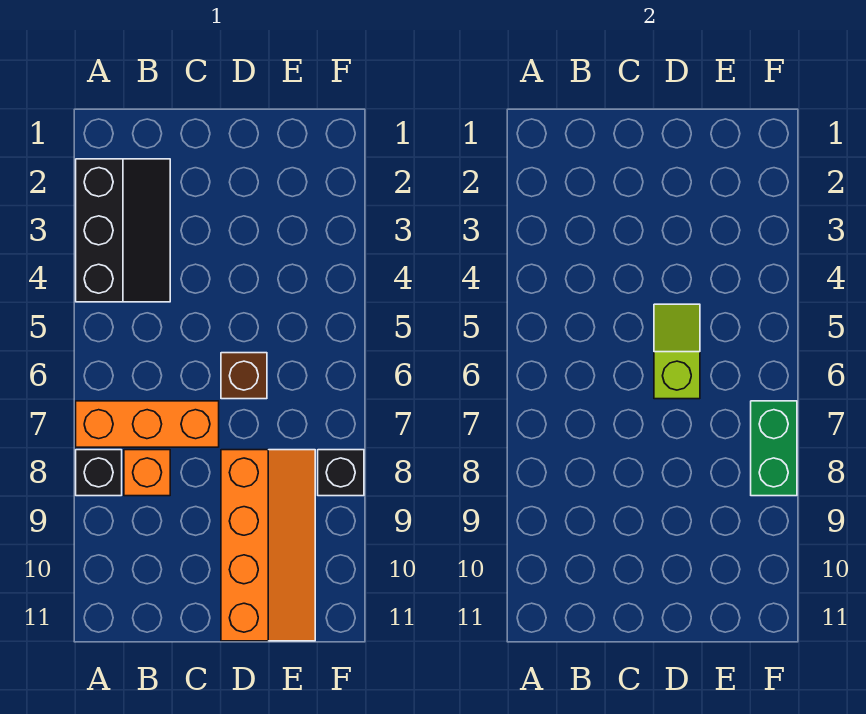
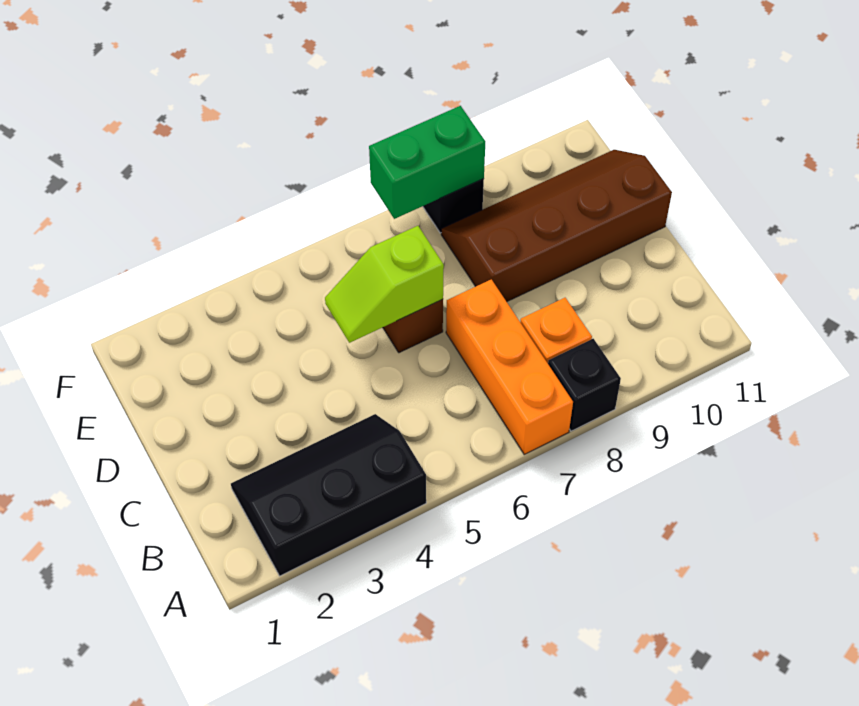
orange 2x4 slope [221,450,315,641] -> brown 2x4 slope [441,150,672,302]

